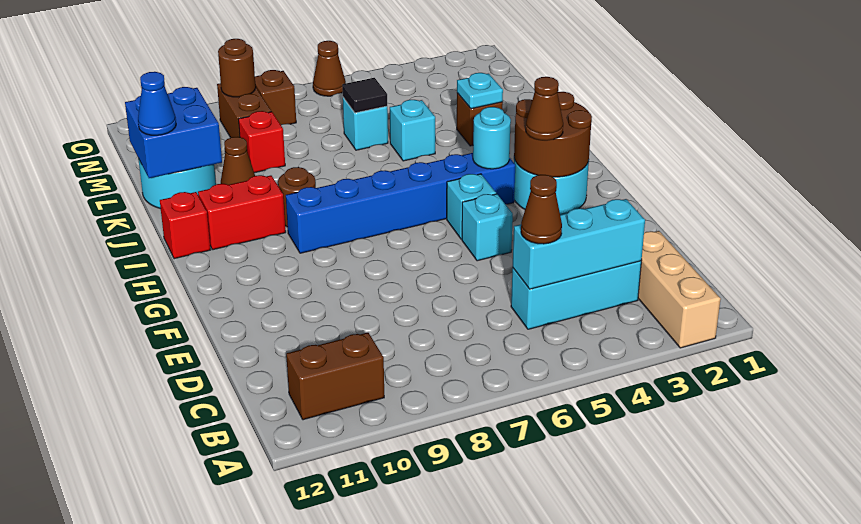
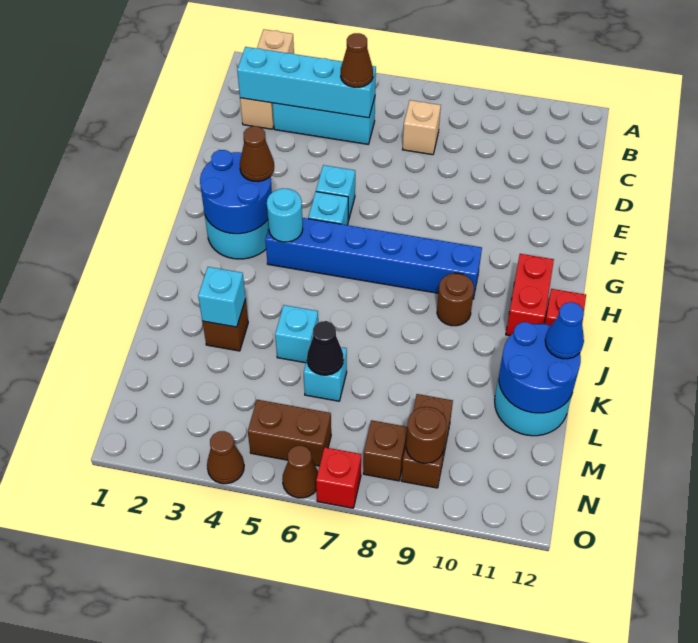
brown 1x2 brick [286,333,384,420] -> brown 1x2 brick moved to [248,400,331,466]
cyan 1x3 brick [513,199,645,289] -> cyan 1x4 brick [237,47,376,118]
none -> tan 1x1 brick [403,100,441,155]
brown 2x2 round brick [514,92,592,177] -> blue 2x2 round brick [200,150,272,234]
red 1x2 brick [198,175,286,250] -> red 1x2 brick turned to [506,254,554,336]
cyan 1x1 plate [457,73,503,109] -> cyan 1x1 brick [198,267,246,327]
brown 1x1 cone [221,137,255,185] -> brown 1x1 cone moved to [207,431,244,484]
blue 2x2 brick [125,87,222,178] -> blue 2x2 round brick [499,322,581,413]
black 1x1 tile [342,78,387,113] -> black 1x1 cone [307,321,343,375]
red 1x1 brick [238,111,285,173] -> red 1x1 brick moved to [316,447,361,508]

